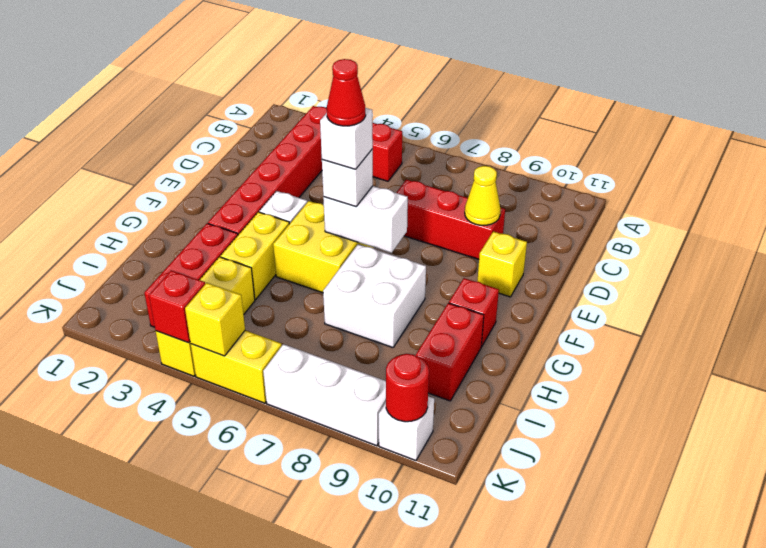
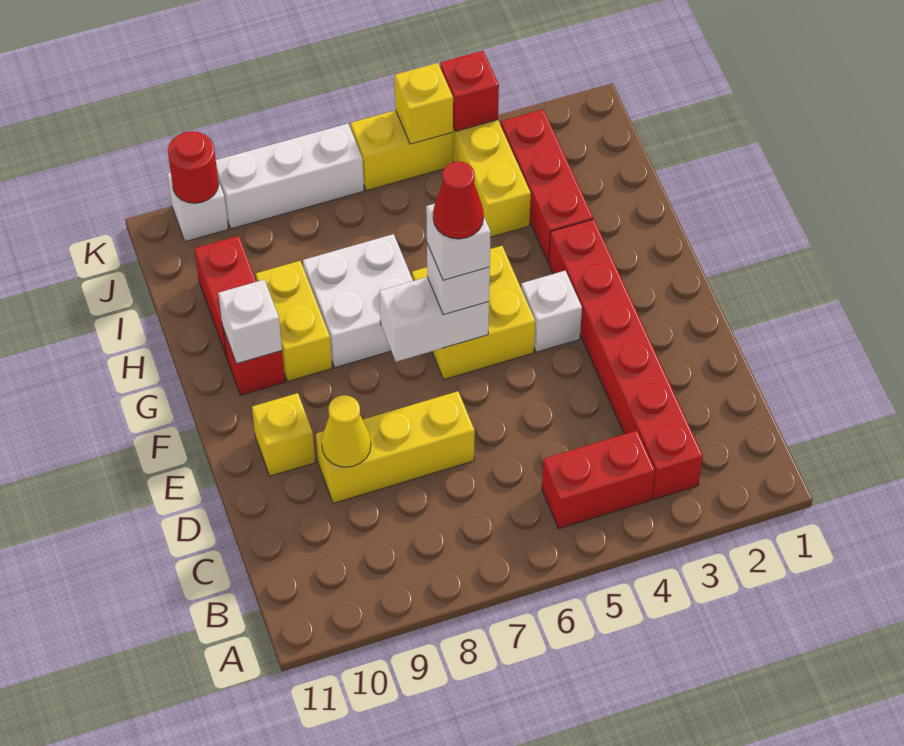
red 1x3 brick [396,180,505,259] -> yellow 1x3 brick [316,391,475,503]
yellow 1x2 brick [221,212,289,300] -> yellow 1x2 brick moved to [256,261,332,381]
none -> white 1x1 brick [218,280,282,364]

